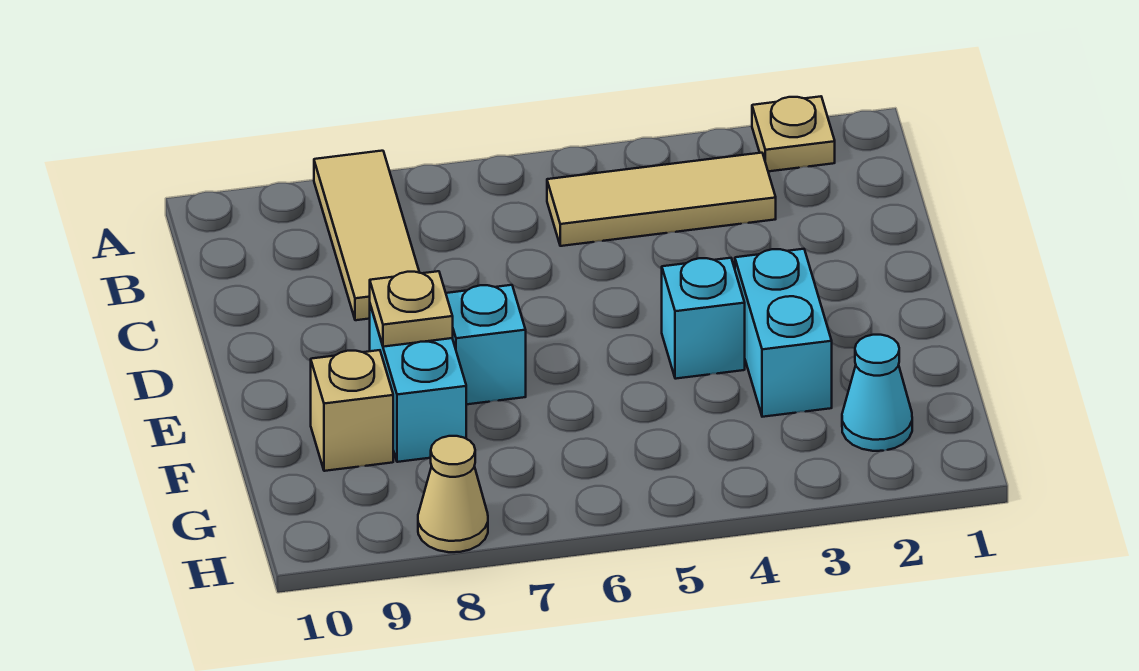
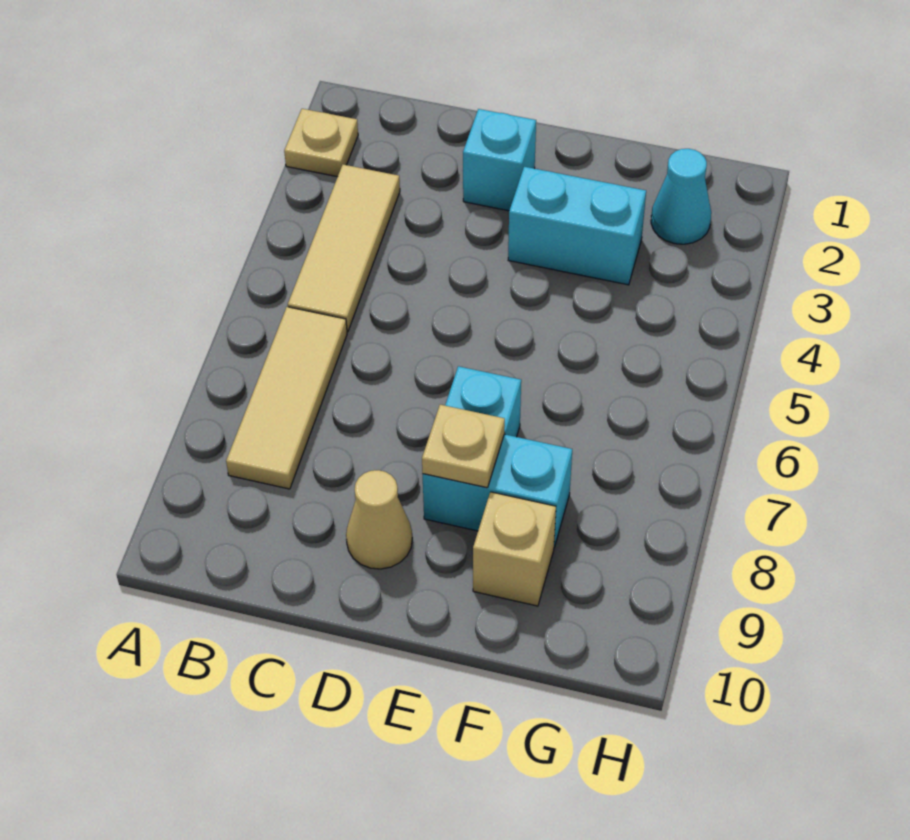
tan 1x3 tile [314,151,419,320] -> tan 1x3 tile turned to [226,307,347,489]
cyan 1x1 brick [662,258,745,379] -> cyan 1x1 brick moved to [463,109,536,211]
tan 1x1 cone [418,436,488,552] -> tan 1x1 cone moved to [346,470,412,569]

